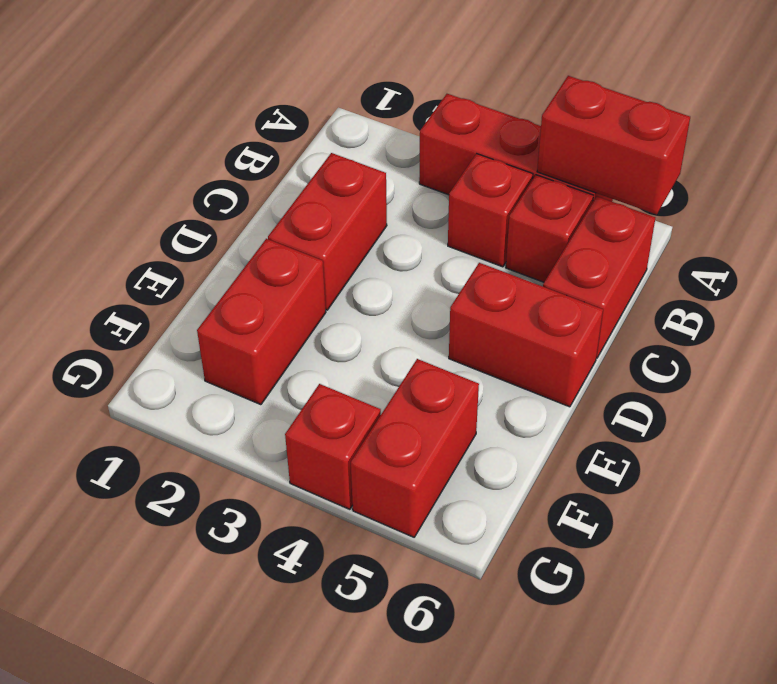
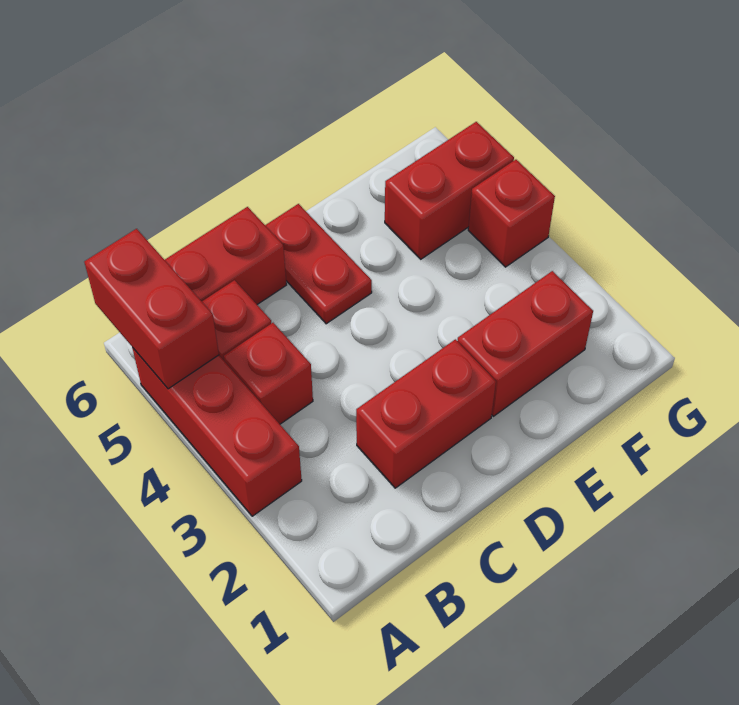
red 1x2 brick [449,263,603,407] -> red 1x2 plate [265,204,372,324]

